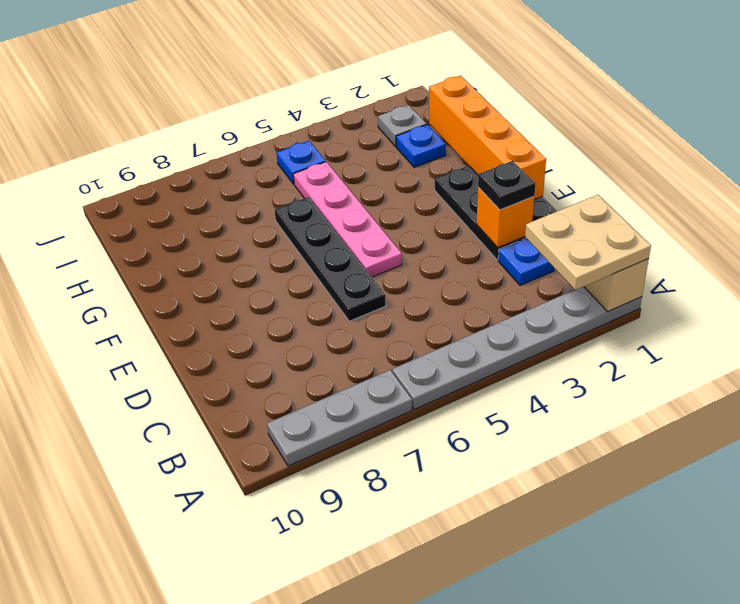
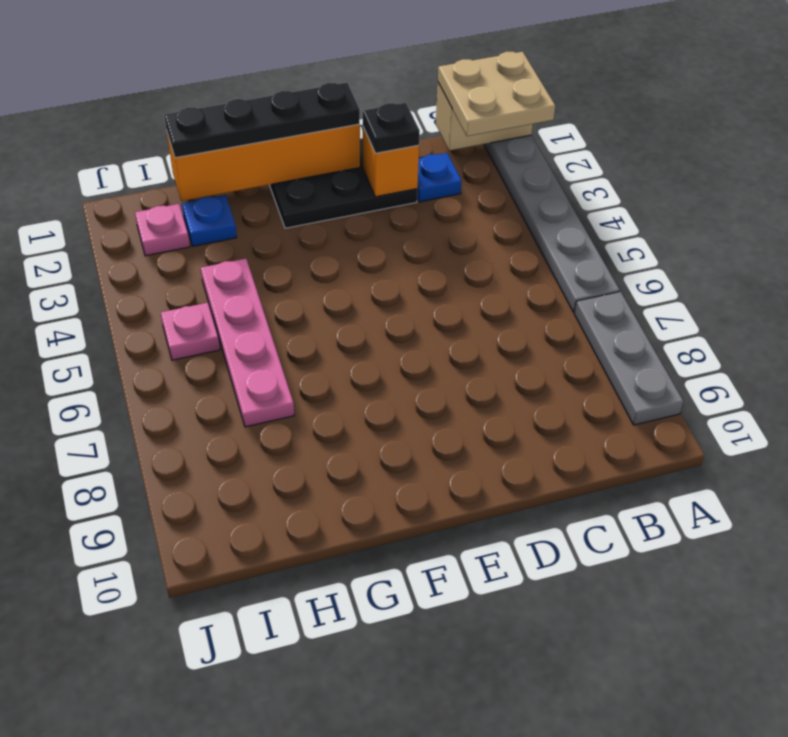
black 1x4 plate [275,197,386,321] -> black 1x4 plate moved to [164,82,360,158]
pink 1x4 plate [293,162,402,277] -> pink 1x4 plate turned to [201,259,294,427]
grey 1x1 plate [378,105,427,146] -> pink 1x1 plate [135,204,190,256]
blue 1x1 plate [277,141,326,184] -> pink 1x1 plate [161,303,220,360]

